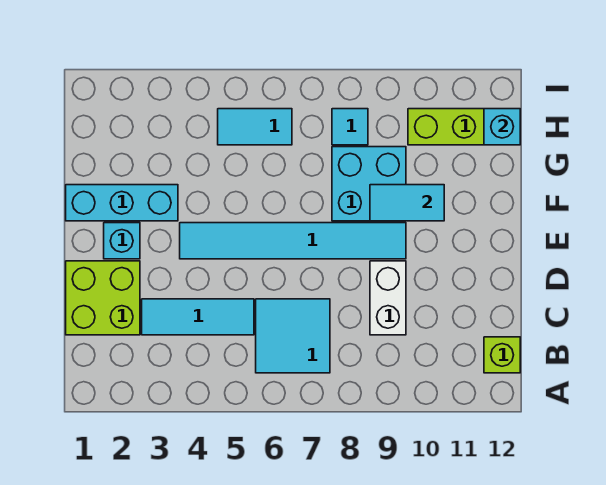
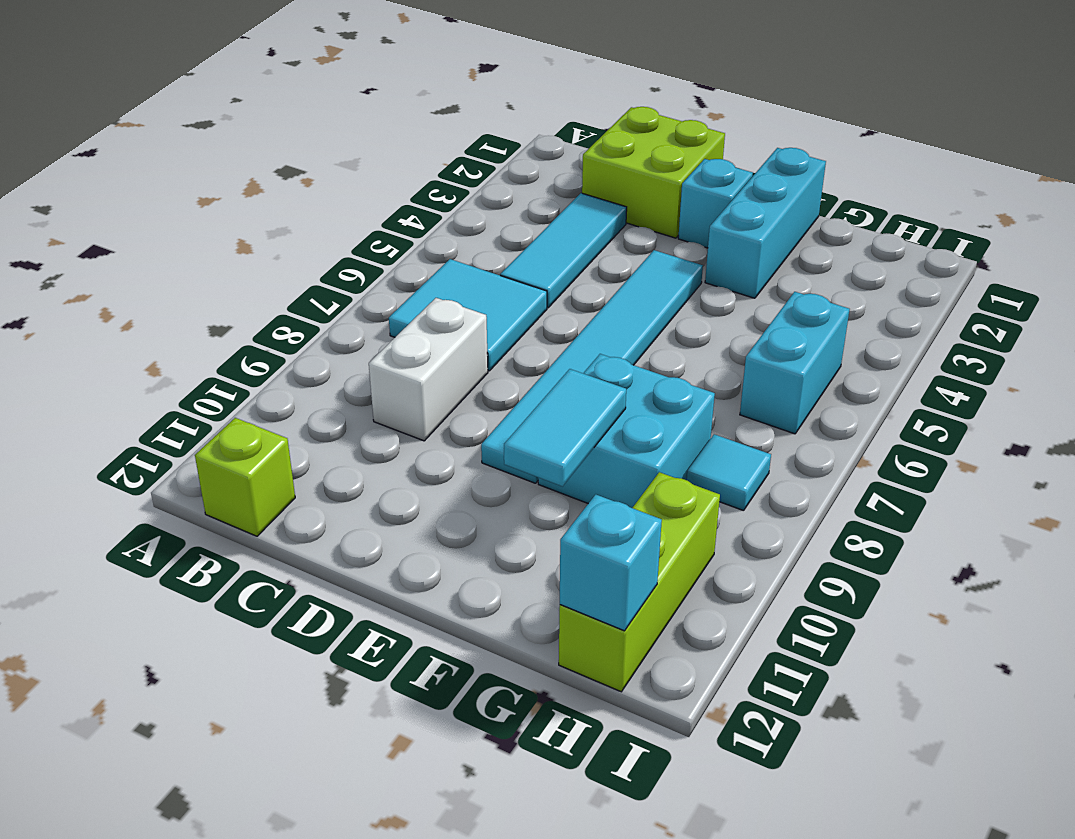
white 1x2 brick [370,261,406,335] -> white 1x2 brick turned to [369,298,488,441]
cyan 1x2 tile [218,109,292,145] -> cyan 1x2 brick [740,292,850,434]

